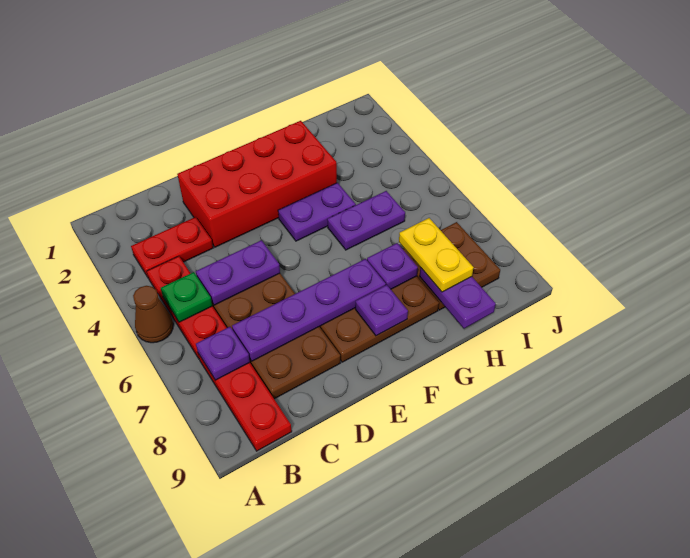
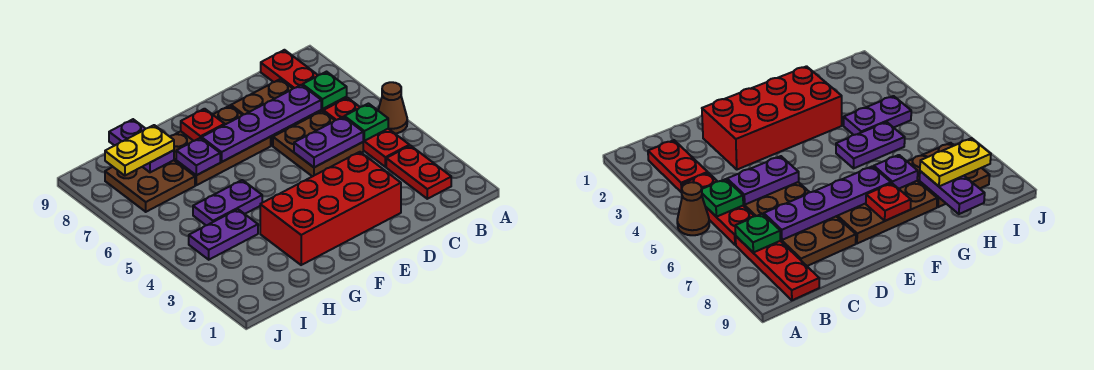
red 1x2 plate [131,217,213,277] -> red 1x2 plate turned to [386,146,451,199]
purple 1x1 plate [196,327,250,380] -> green 1x1 plate [303,72,347,109]
purple 1x2 plate [278,183,356,241] -> purple 1x2 plate moved to [189,209,258,260]
purple 1x1 plate [355,285,408,336] -> red 1x1 plate [181,109,225,141]
yellow 1x2 plate [399,218,474,292] -> yellow 1x2 plate turned to [105,125,174,176]

